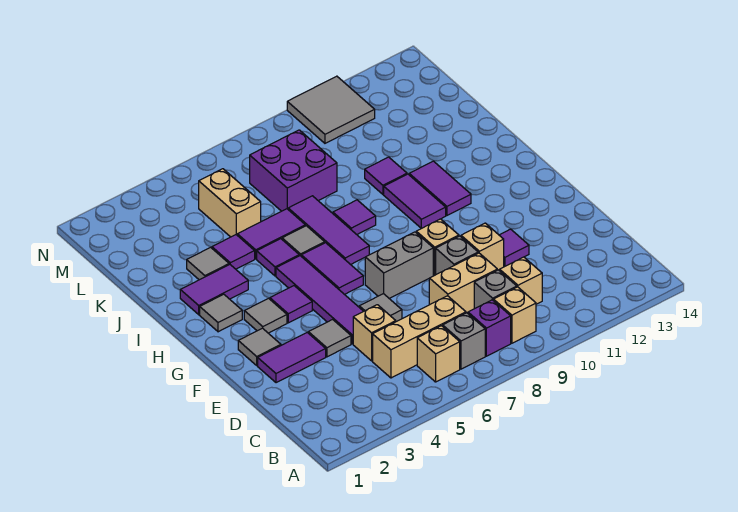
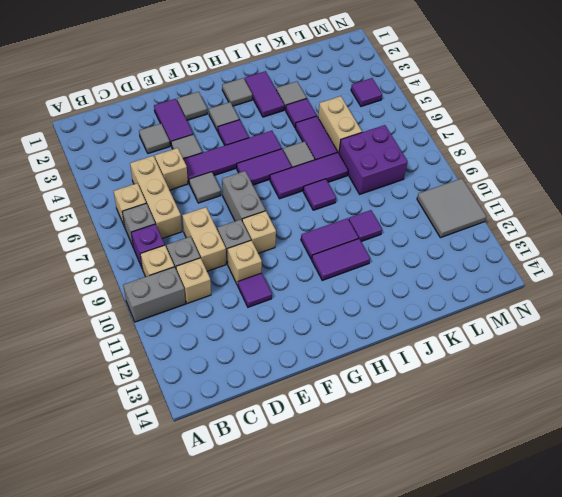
none -> grey 1x2 brick [123,267,185,322]
none -> grey 1x1 tile [139,124,170,154]
purple 1x1 tile [257,239,299,276] -> purple 1x1 tile moved to [351,78,382,107]
tan 1x2 brick [199,169,261,237] -> tan 1x2 brick turned to [318,96,362,153]

